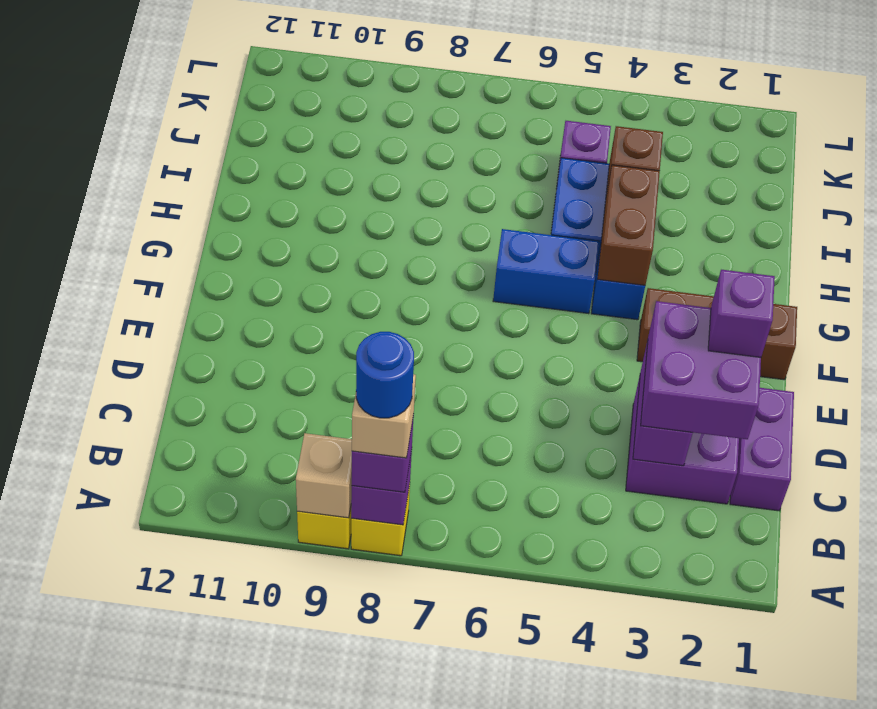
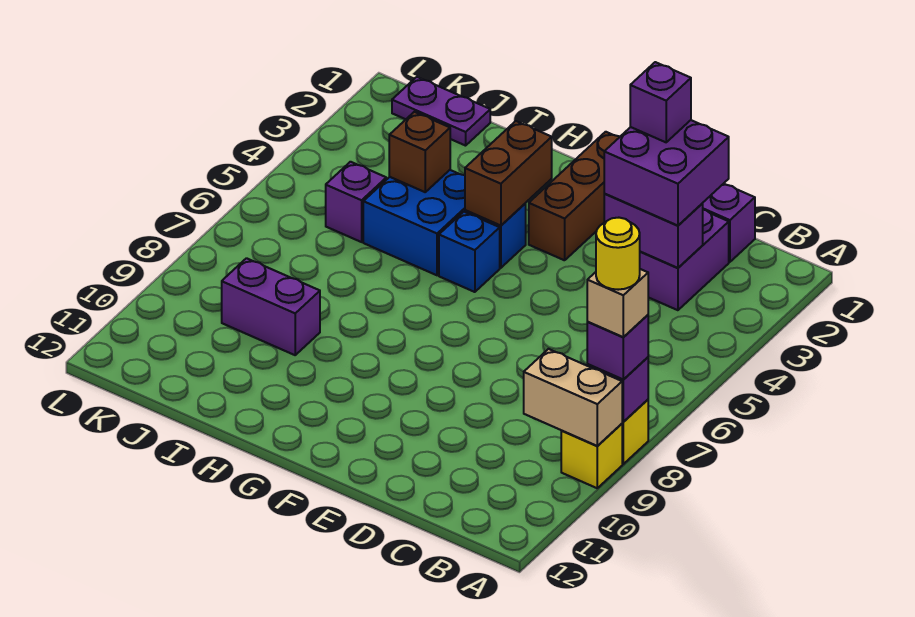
blue 1x1 round brick [356,332,414,418] -> yellow 1x1 round brick [596,218,640,290]
tan 1x1 brick [296,433,352,518] -> tan 1x2 brick [524,349,622,446]
brown 1x2 brick [598,165,660,285] -> brown 1x2 brick turned to [465,121,552,226]
blue 1x2 brick [493,229,599,314] -> blue 1x1 brick [439,212,500,292]
none -> purple 1x2 brick [222,258,320,355]
none -> purple 1x2 plate [392,77,490,146]

